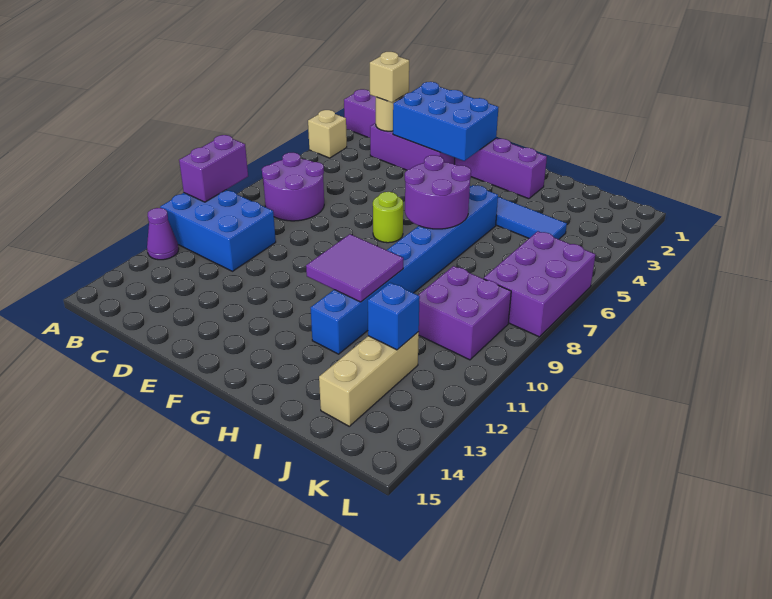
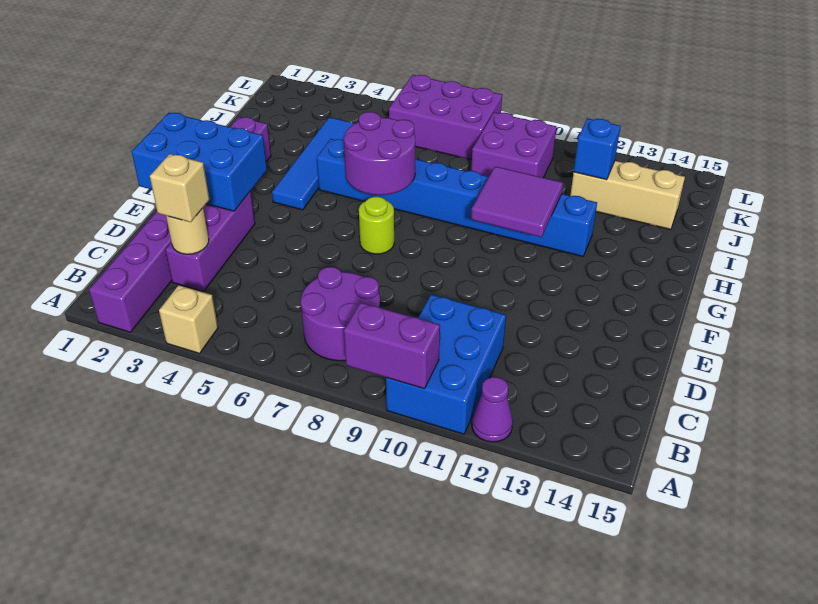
blue 2x3 brick [393,82,499,161] -> blue 2x3 brick turned to [132,113,267,211]

